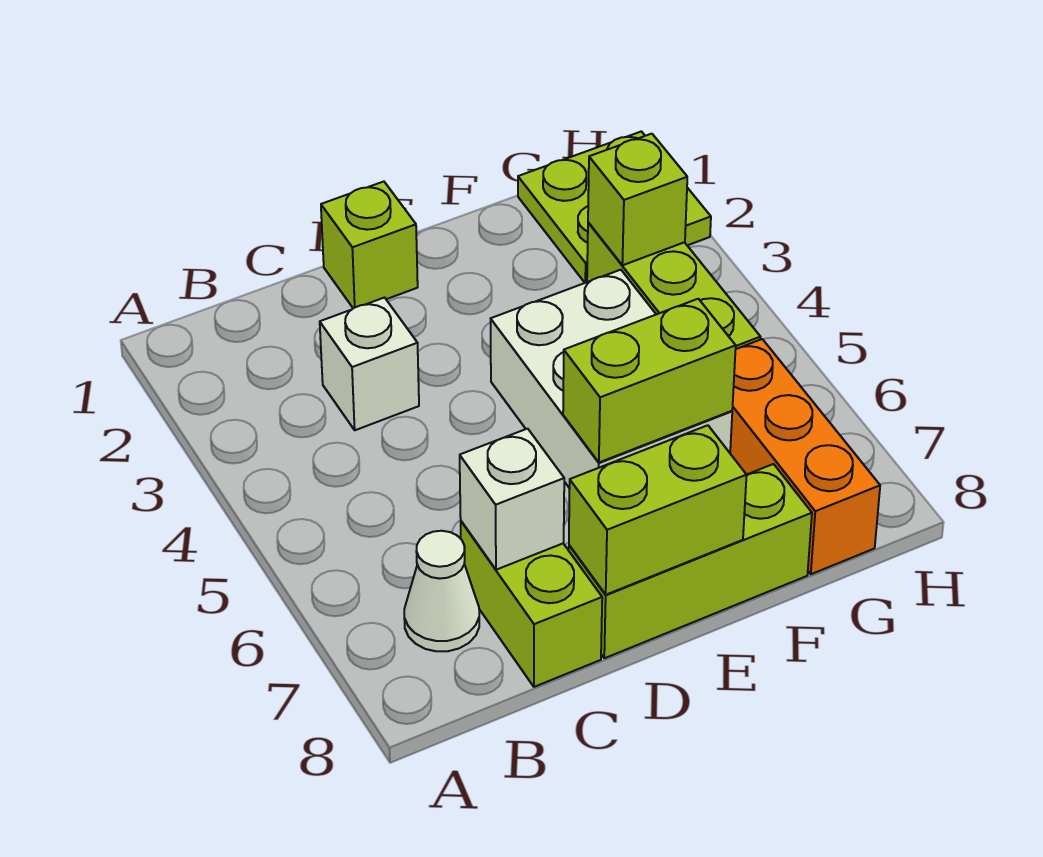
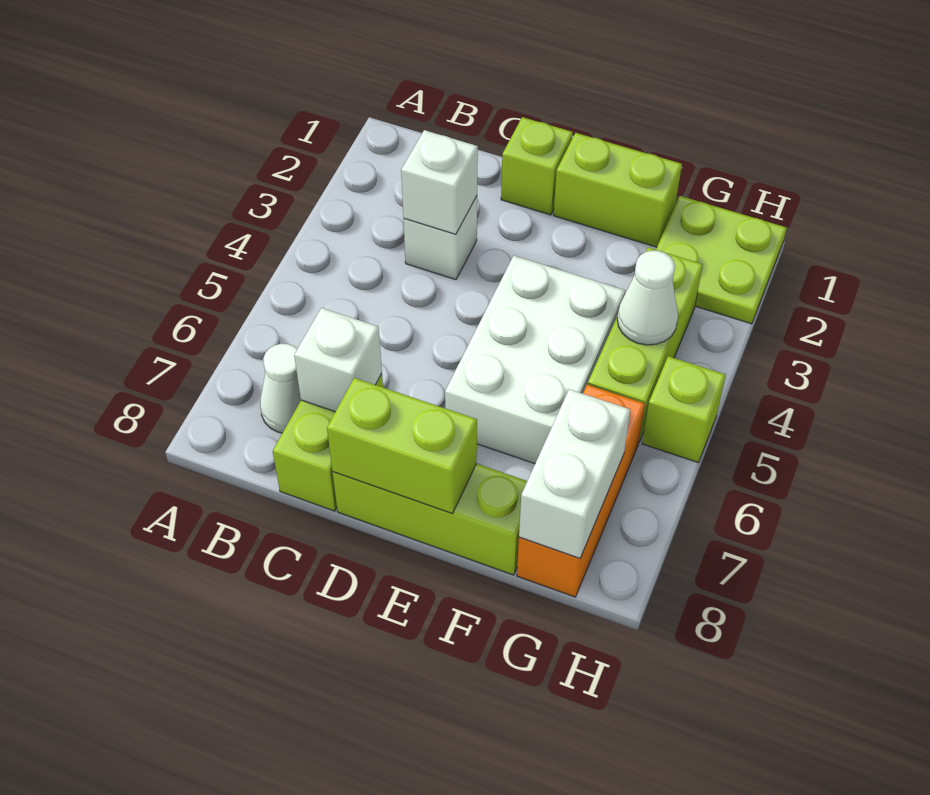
none -> white 1x1 brick [401,130,478,234]
lime 1x2 brick [563,299,736,462] -> lime 1x2 brick moved to [554,133,682,247]
lime 1x1 brick [588,134,687,265] -> lime 1x1 brick moved to [642,356,726,463]
none -> white 1x1 cone [617,251,678,345]
none -> white 1x2 brick [519,389,630,558]

